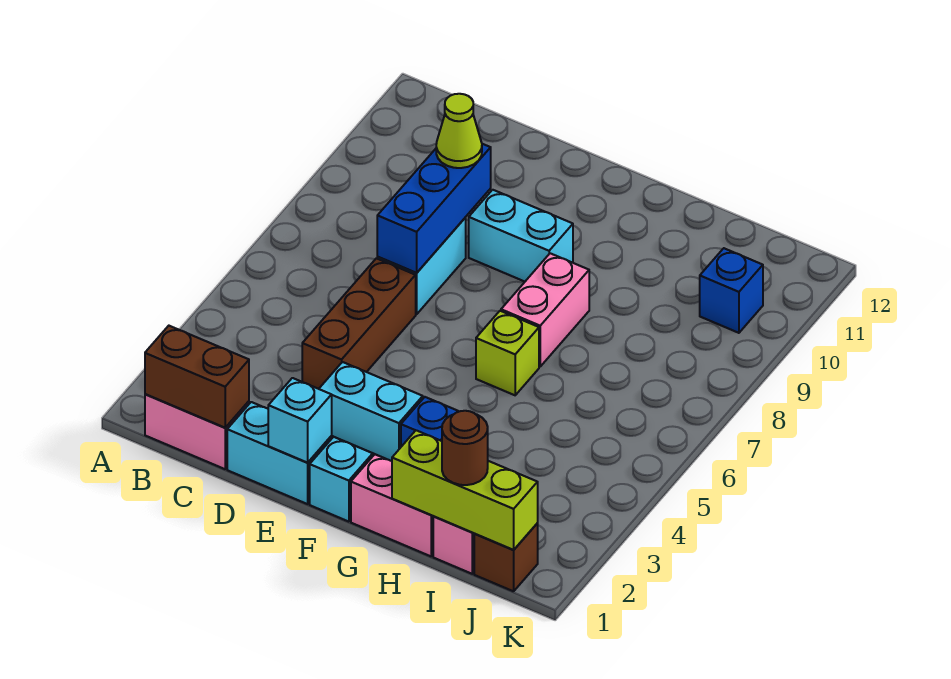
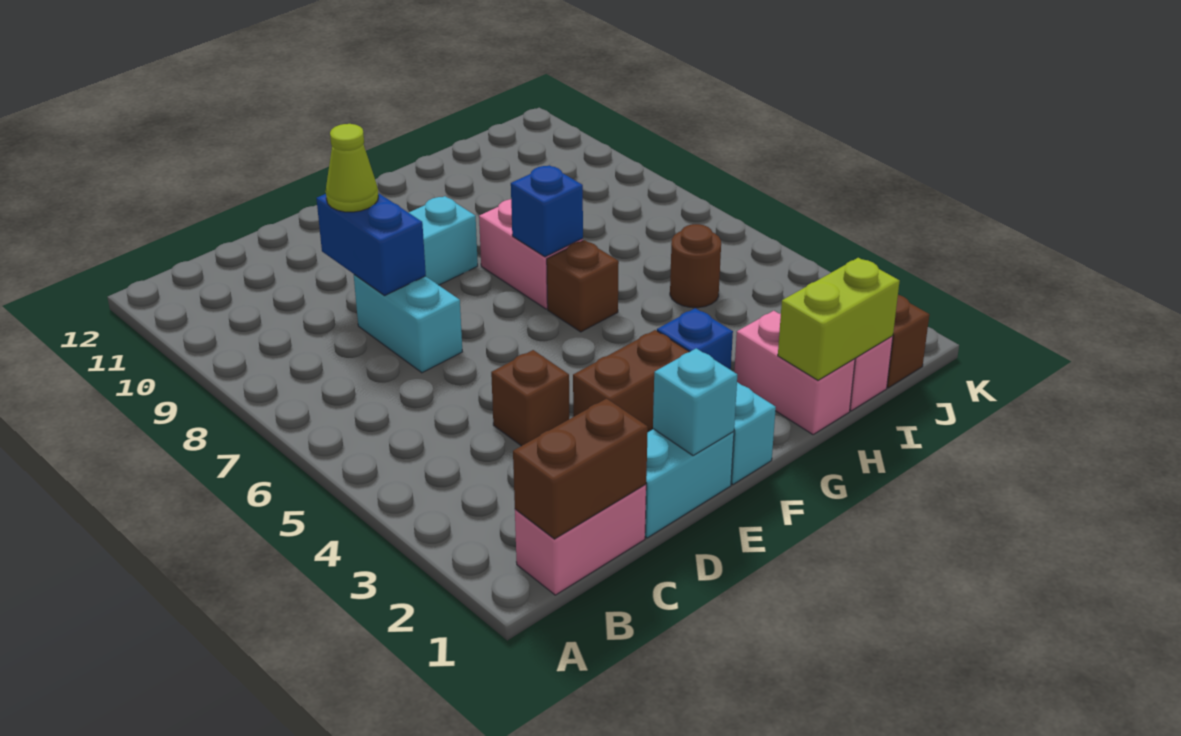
brown 1x3 brick [302,258,416,389] -> brown 1x1 brick [491,350,569,446]
blue 1x3 brick [377,144,491,273] -> blue 1x2 brick [316,193,426,296]
cyan 1x2 brick [319,362,423,461] -> brown 1x2 brick [573,330,689,431]
pink 1x2 brick [351,454,433,556] -> pink 1x2 brick turned to [734,311,855,435]
lime 1x1 brick [476,311,539,395] -> brown 1x1 brick [547,240,619,332]
lime 1x3 brick [392,430,538,550] -> lime 1x2 brick [778,258,900,380]
brown 1x1 round brick [442,411,488,485] -> brown 1x1 round brick moved to [670,224,721,308]
blue 1x1 brick [700,248,763,333] -> blue 1x1 brick moved to [511,165,583,257]

